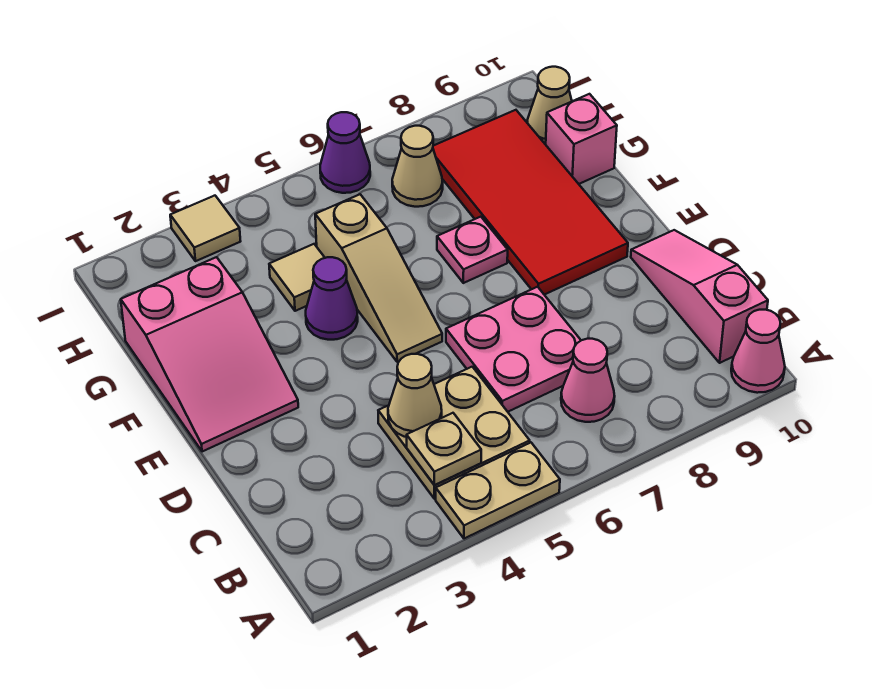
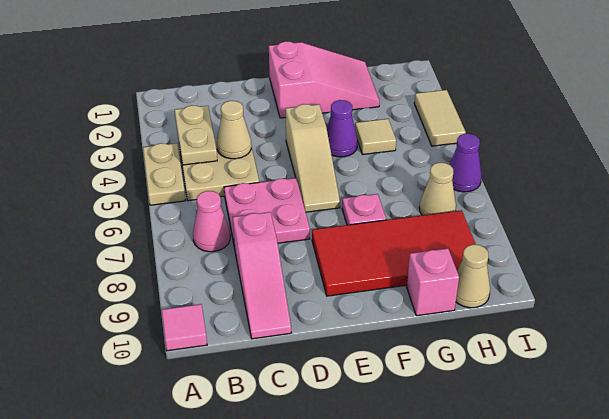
pink 1x1 cone [731,310,785,393] -> pink 1x1 tile [162,304,207,351]
tan 1x1 plate [407,413,481,485] -> tan 1x2 plate [175,105,217,165]
pink 1x3 slope [631,230,768,363] -> pink 1x3 slope turned to [233,212,291,339]
pink 2x3 slope [121,257,298,452] -> pink 2x3 slope turned to [269,41,380,118]
tan 1x3 slope [315,194,442,362] -> tan 1x3 slope turned to [286,104,340,212]
tan 1x1 tile [170,196,241,261] -> tan 1x2 tile [414,90,466,146]

